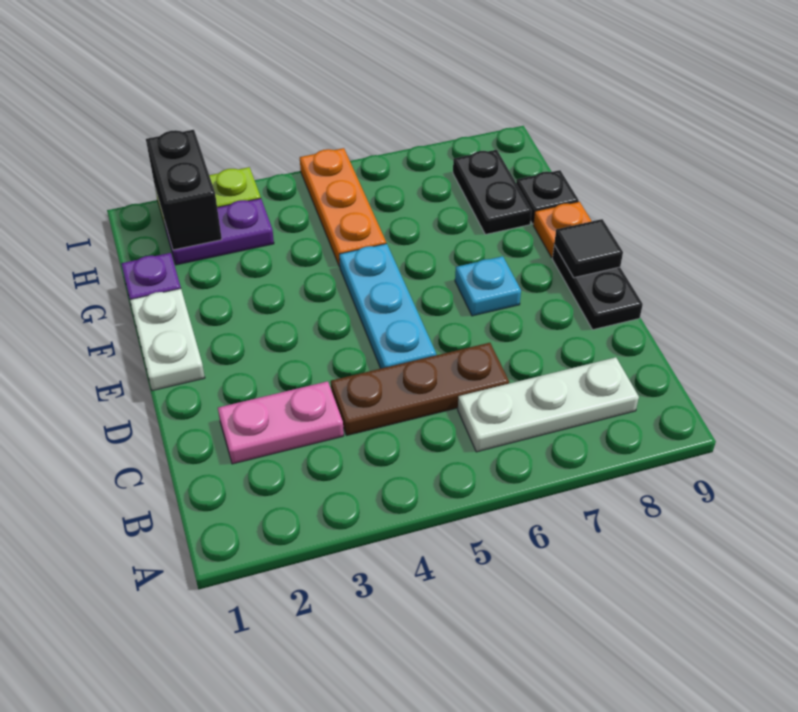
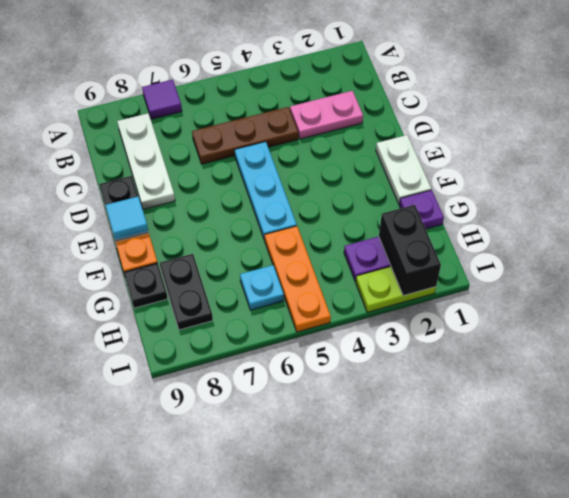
none -> purple 1x1 tile [142,80,182,119]
white 1x3 plate [458,357,639,452] -> white 1x3 plate turned to [117,113,175,209]
cyan 1x1 plate [455,256,521,316] -> cyan 1x1 plate moved to [240,265,284,310]
black 1x1 tile [554,219,623,278] -> cyan 1x1 tile [105,196,148,240]

